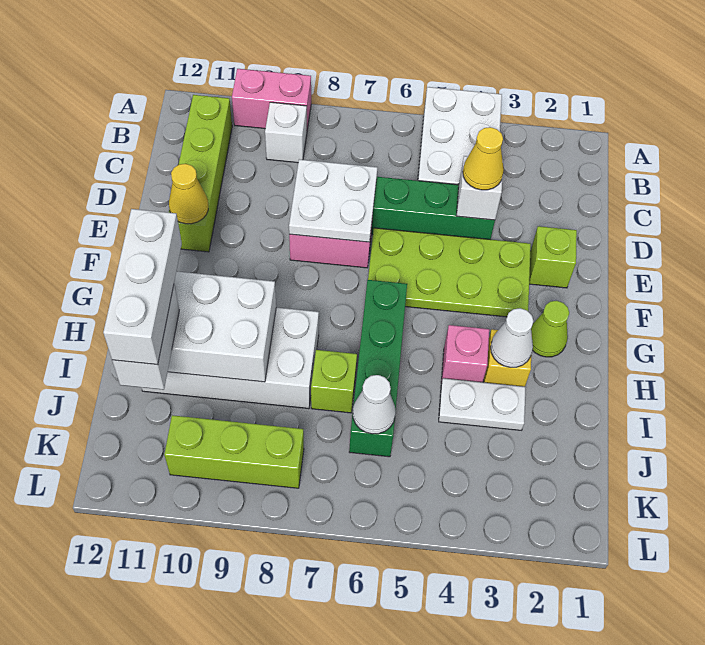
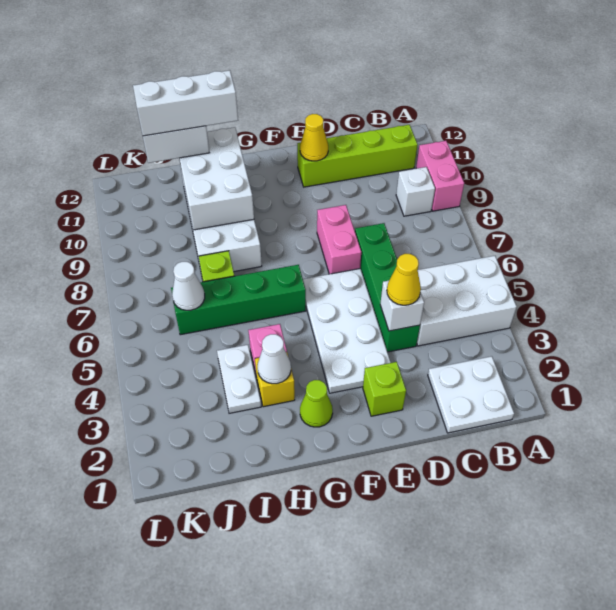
white 2x2 plate [289,159,377,242] -> white 2x2 plate moved to [428,356,514,433]
lime 2x4 plate [368,228,531,317] -> white 2x4 plate [303,269,391,393]
lime 1x3 brick [164,415,304,488] -> none

